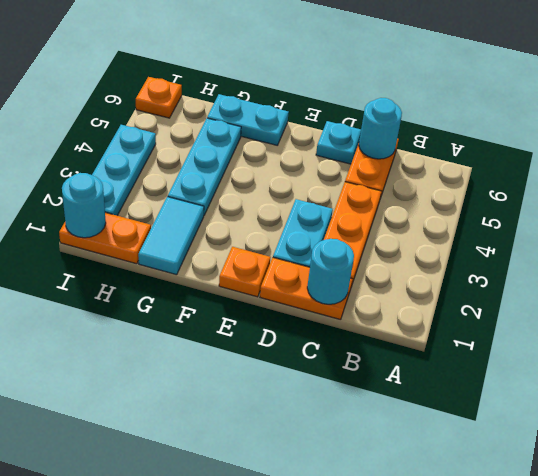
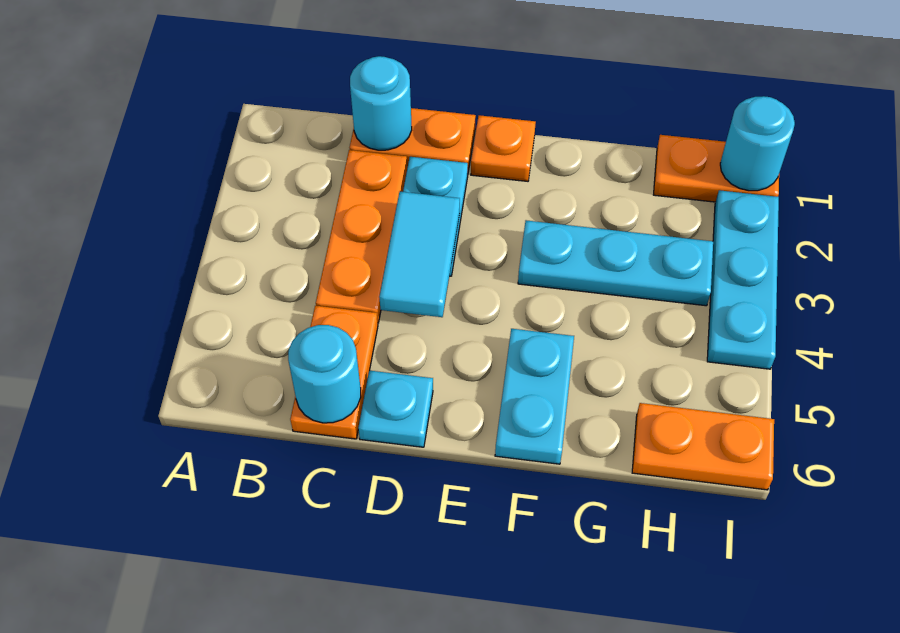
cyan 1x2 plate [207,94,289,145] -> cyan 1x2 plate turned to [495,329,574,464]
cyan 1x2 tile [138,197,204,275] -> cyan 1x2 tile moved to [379,192,460,317]
cyan 1x3 plate [168,118,241,215] -> cyan 1x3 plate turned to [518,220,713,306]
orange 1x1 plate [136,77,182,118] -> orange 1x2 plate [632,403,774,490]

